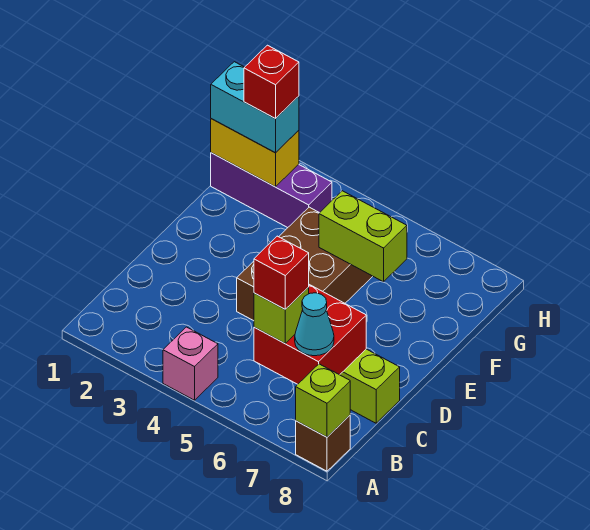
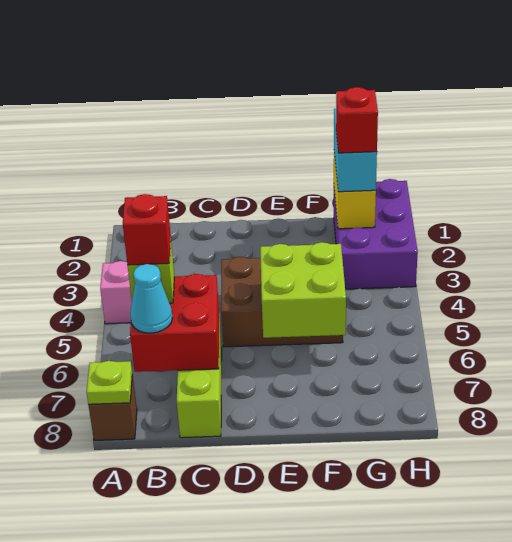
lime 1x1 brick [296,364,350,437] -> lime 1x1 plate [87,361,132,404]
lime 1x2 brick [319,191,407,282] -> lime 2x2 brick [260,242,346,338]
purple 1x3 brick [211,153,332,228] -> purple 2x3 brick [334,179,418,289]

